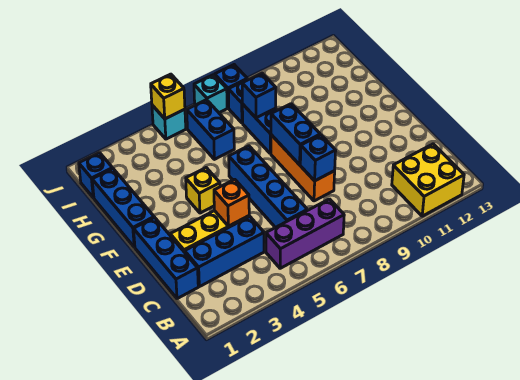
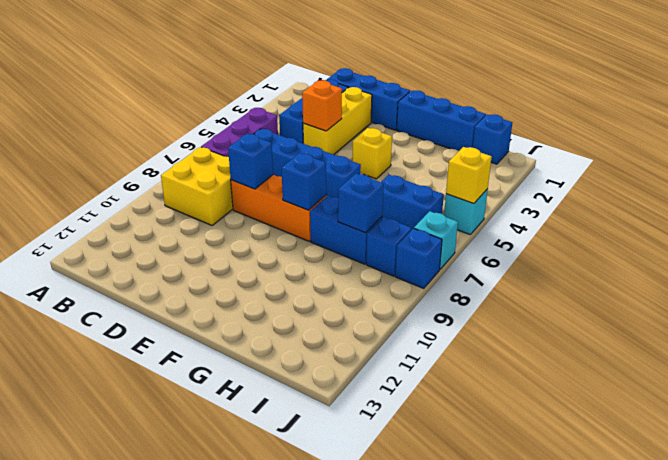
yellow 2x2 brick [392,144,464,216] -> yellow 2x2 brick moved to [161,147,233,225]
blue 1x2 brick [271,104,320,165] -> blue 1x1 brick [282,153,326,210]

